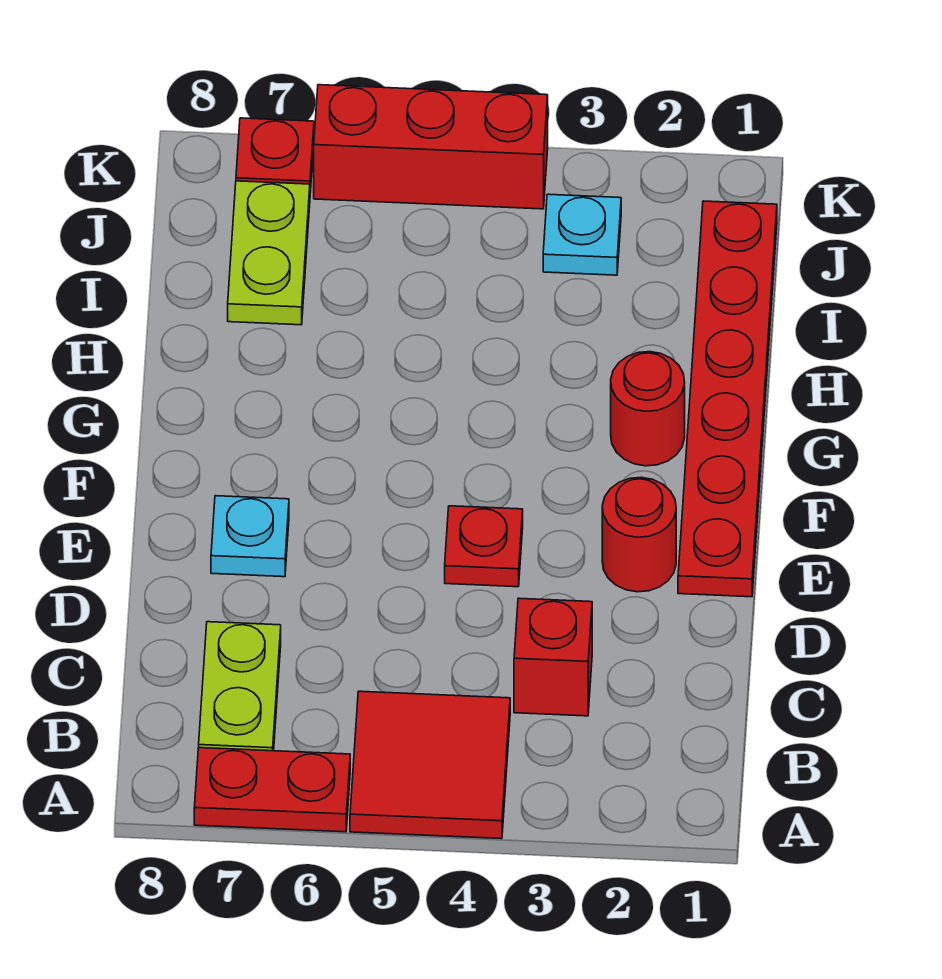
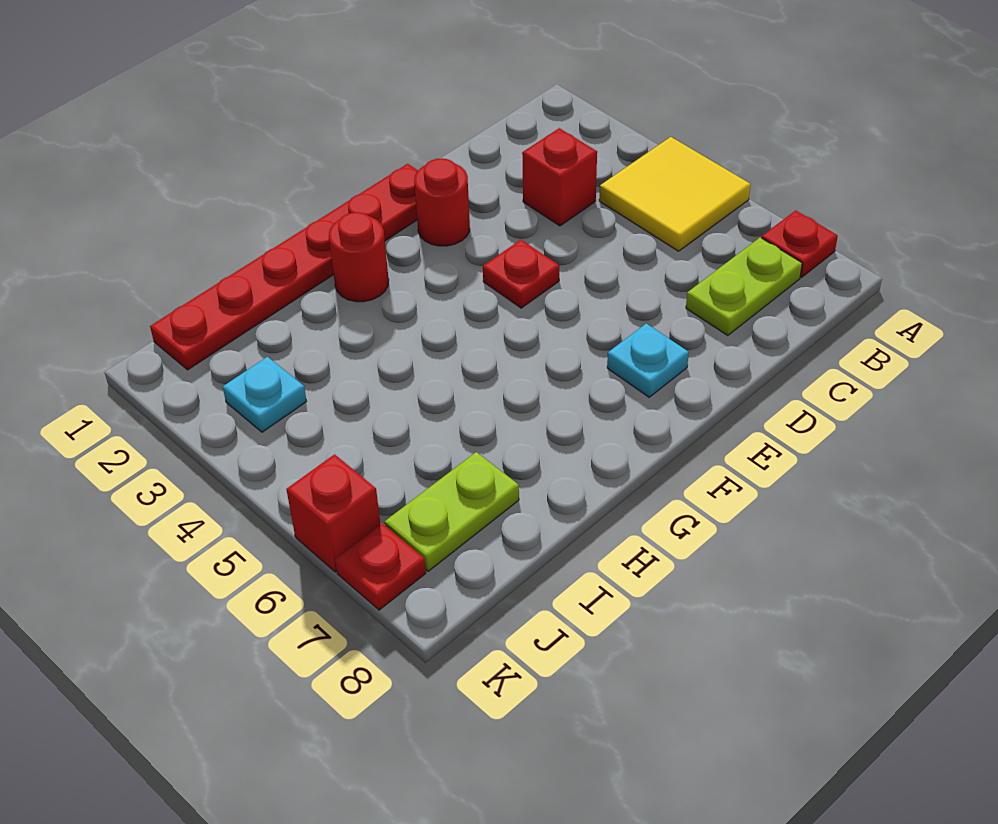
red 2x2 tile [350,691,510,839] -> yellow 2x2 tile [599,137,751,251]
red 1x2 plate [194,748,350,832] -> red 1x1 plate [762,210,838,277]
red 1x3 brick [314,85,548,209] -> red 1x1 brick [286,454,380,572]

